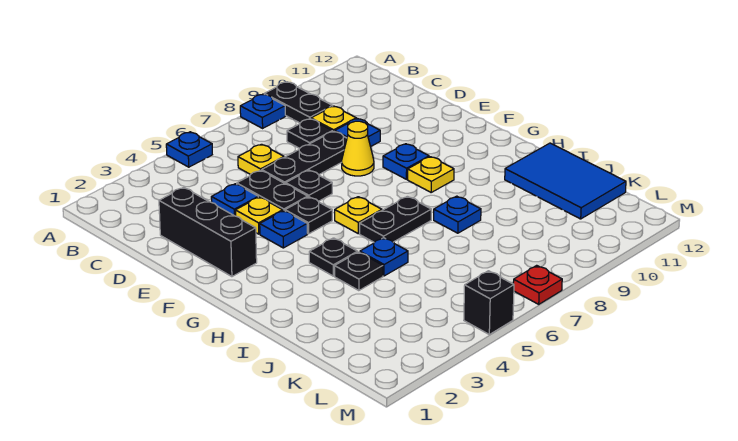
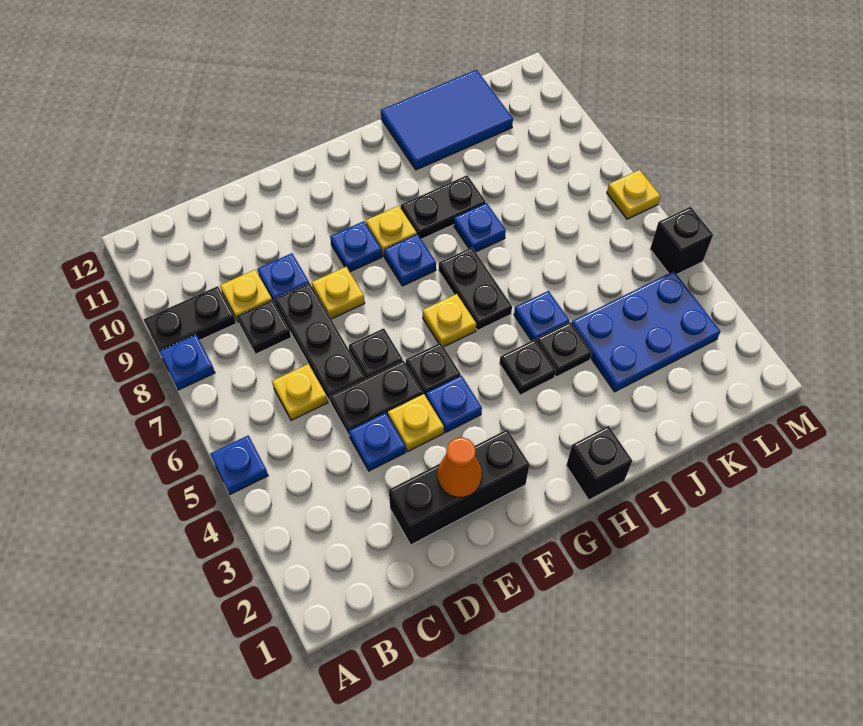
none -> orange 1x1 cone [438,437,482,497]
yellow 1x1 cone [342,121,374,176] -> yellow 1x1 plate [312,267,365,319]
none -> blue 1x1 plate [384,234,436,286]
none -> black 1x1 brick [566,426,632,500]
none -> black 1x2 plate [401,175,486,239]
none -> blue 2x3 plate [572,271,720,392]
red 1x1 plate [513,265,562,304] -> yellow 1x1 plate [607,170,660,219]

